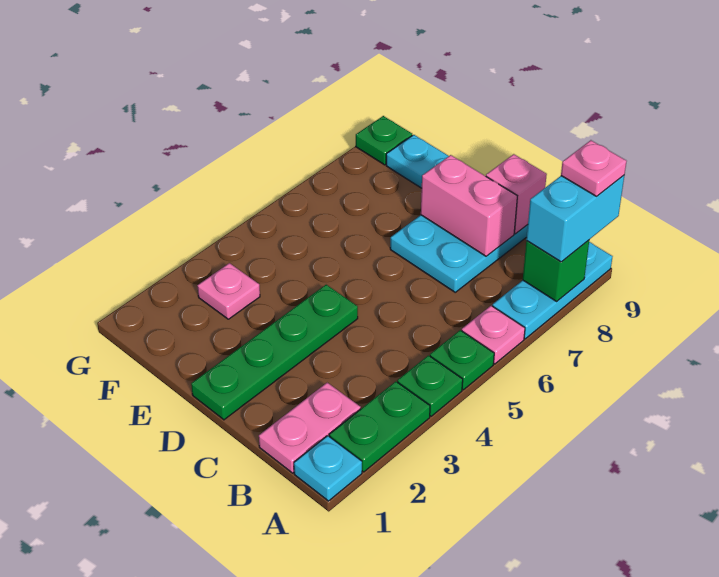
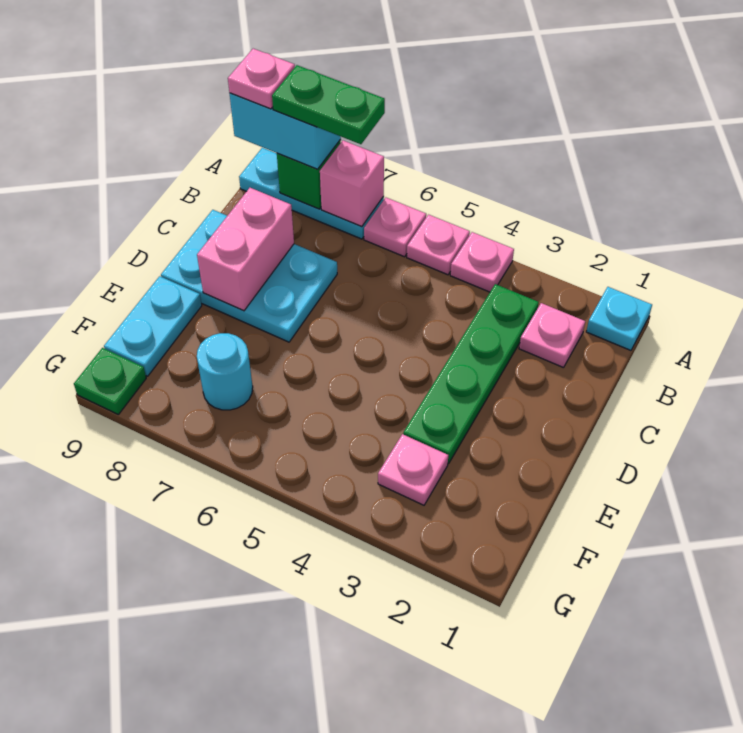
green 1x2 plate [329,382,430,472] -> green 1x2 plate moved to [272,65,385,144]
green 1x1 plate [397,355,463,416] -> pink 1x1 plate [450,232,514,292]
green 1x1 plate [430,330,494,390] -> pink 1x1 plate [407,215,470,275]
pink 1x2 plate [259,383,361,473] -> pink 1x1 plate [519,303,585,368]
pink 1x1 brick [486,154,547,234] -> pink 1x1 brick moved to [320,140,384,227]
green 1x4 plate [191,285,358,420] -> green 1x4 plate turned to [403,284,539,464]
none -> cyan 1x1 round brick [197,333,253,410]

